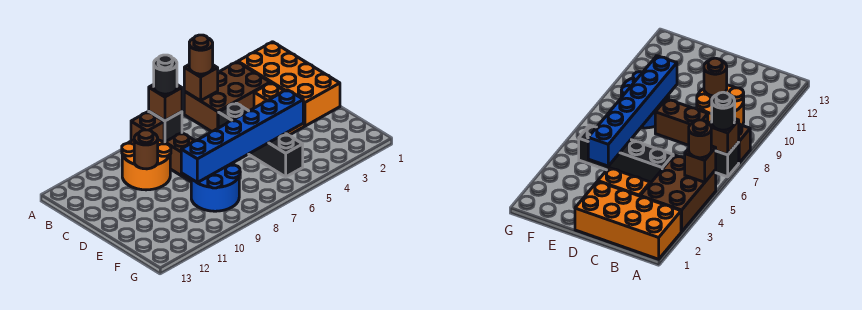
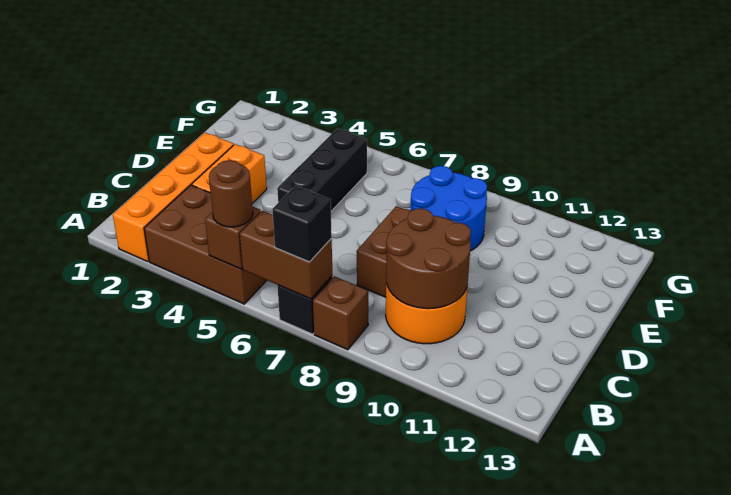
orange 2x4 brick [238,42,340,126] -> orange 1x4 brick [113,133,234,262]
brown 1x1 brick [149,85,182,121] -> brown 1x2 brick [240,211,332,299]
black 1x1 round brick [154,55,177,94] -> black 1x1 brick [272,186,332,262]
black 1x4 brick [218,103,303,177] -> black 1x3 brick [277,128,367,211]
brown 1x1 round brick [134,130,158,169] -> brown 2x2 round brick [386,208,471,309]
blue 1x6 brick [181,90,303,183] -> none

